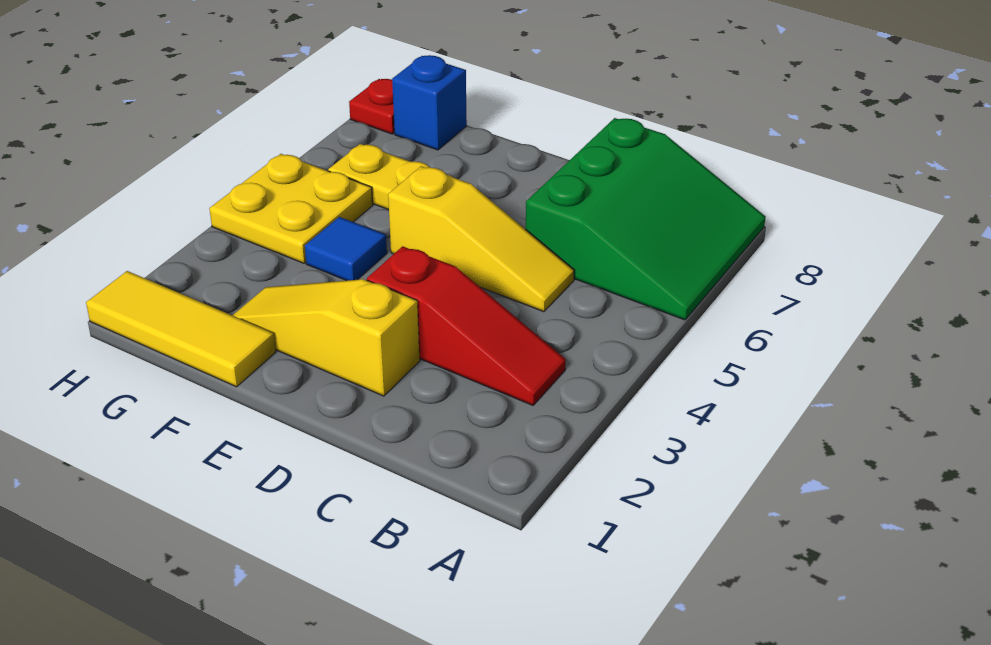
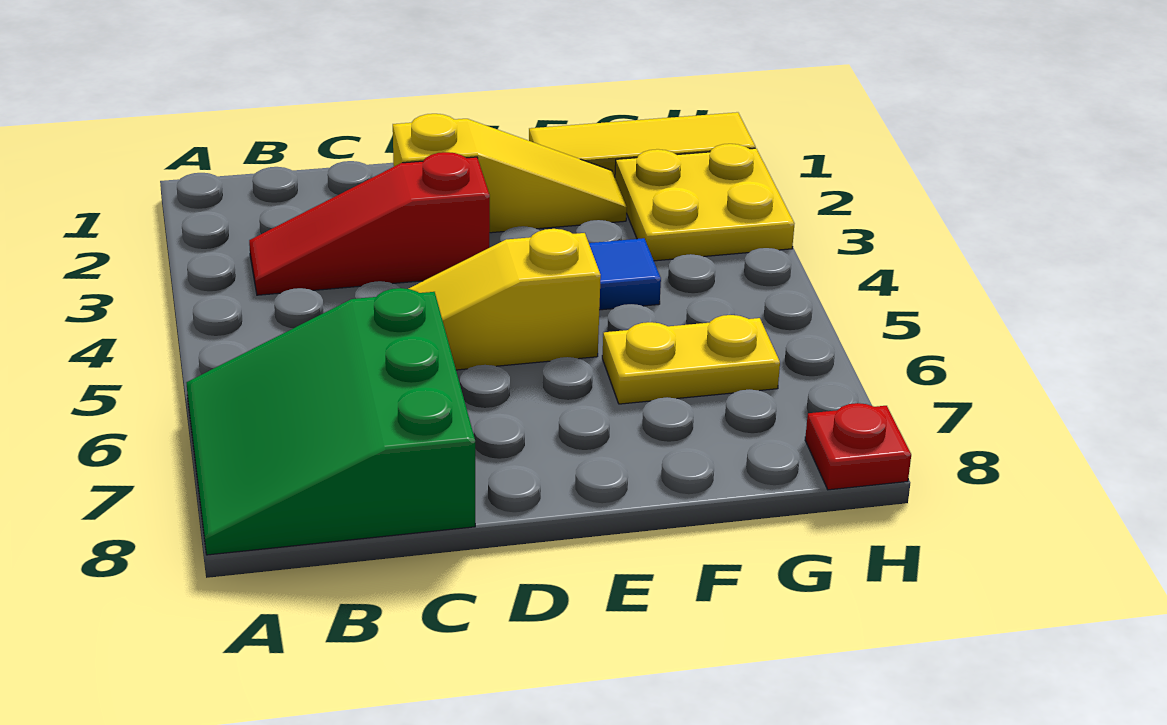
yellow 2x2 plate [209,154,373,263] -> yellow 2x2 plate moved to [615,144,794,261]
blue 1x1 brick [392,55,467,150] -> none

